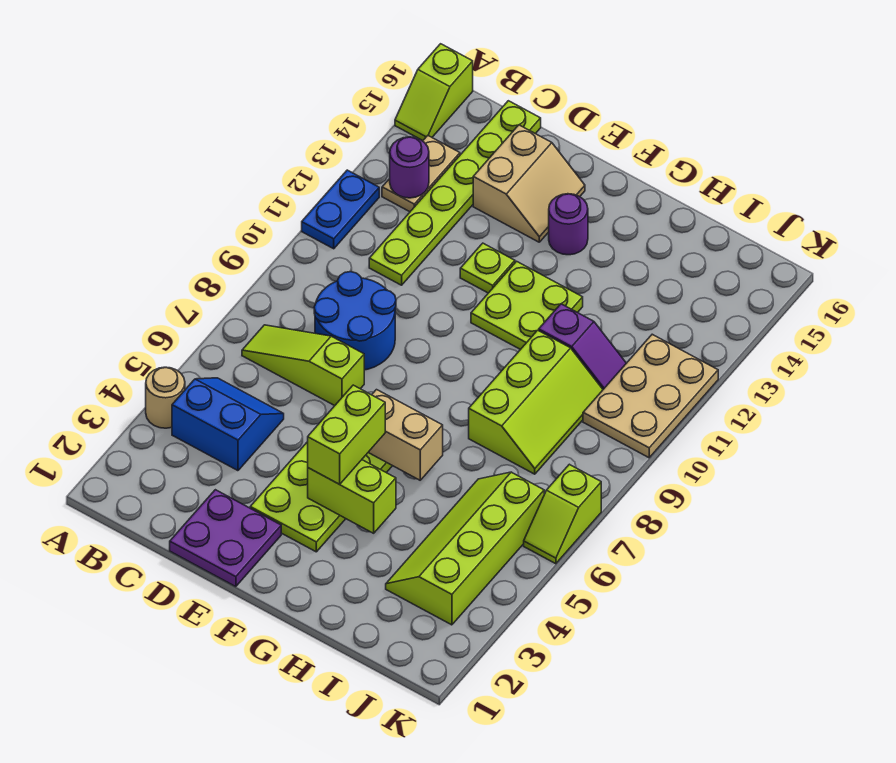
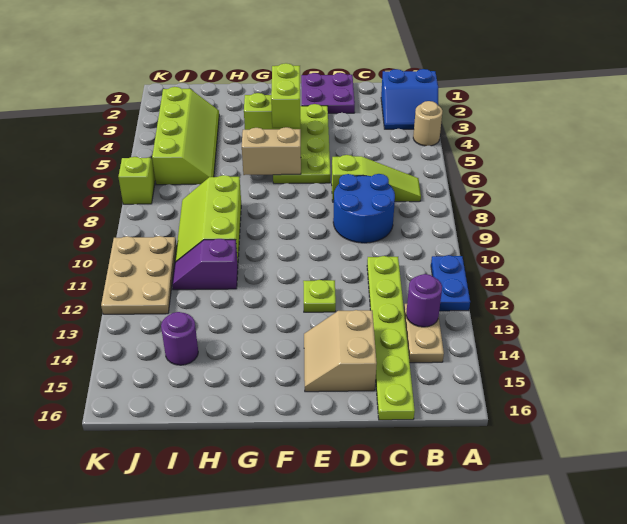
lime 1x2 slope [395,44,473,141] -> none
blue 2x2 slope [172,378,284,471] -> blue 2x2 slope moved to [381,69,438,129]
lime 2x2 plate [471,261,583,350] -> none
purple 1x1 round brick [549,194,588,255] -> purple 1x1 round brick moved to [161,312,198,365]

